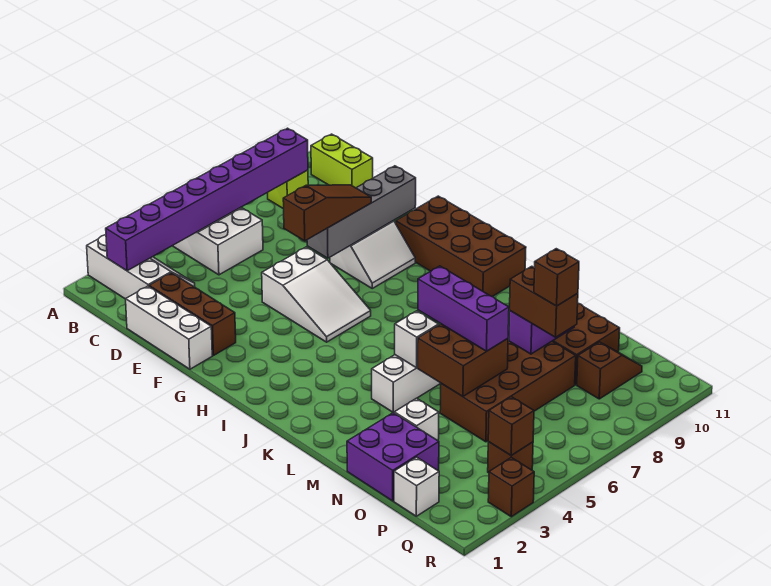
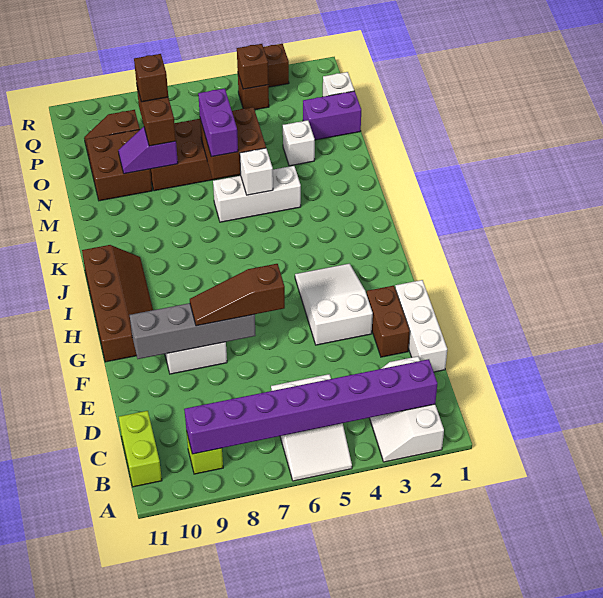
brown 1x3 brick [149,273,236,355] -> brown 1x2 brick [367,286,410,357]
white 2x3 slope [262,247,371,342] -> white 2x3 slope moved to [295,264,373,345]
brown 2x4 brick [396,196,526,297] -> brown 2x4 slope [82,245,153,362]
purple 1x3 brick [418,266,509,351] -> purple 1x2 brick [198,88,238,157]
purple 2x2 brick [347,413,439,501] -> purple 1x2 brick [303,91,361,140]

